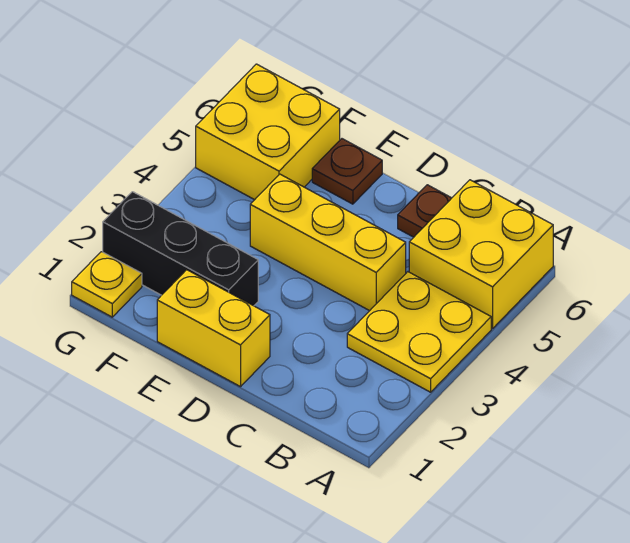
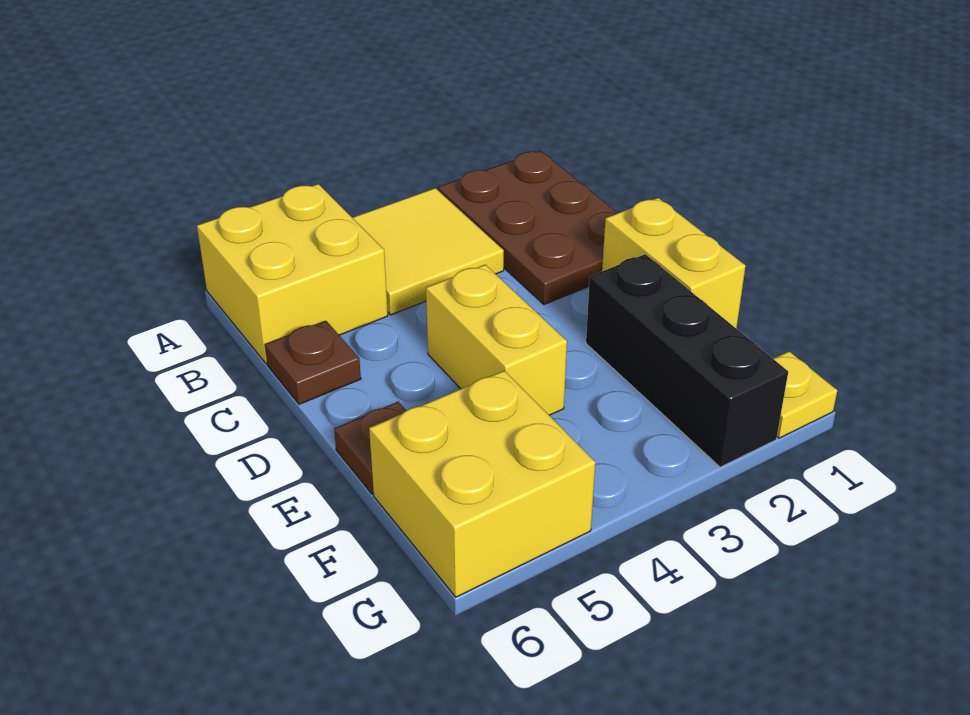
none -> brown 2x3 plate [438,151,617,305]
yellow 2x2 plate [347,272,491,392] -> yellow 2x2 tile [352,188,504,315]
yellow 1x3 brick [250,174,406,311] -> yellow 1x2 brick [426,265,567,415]

